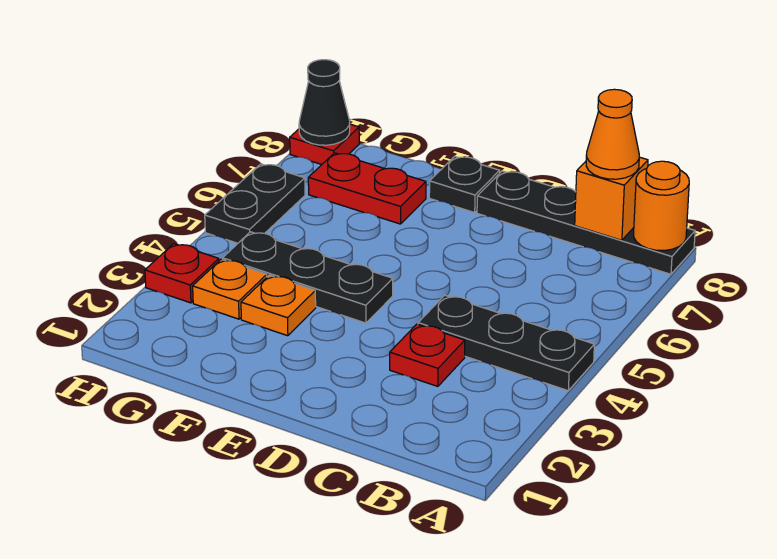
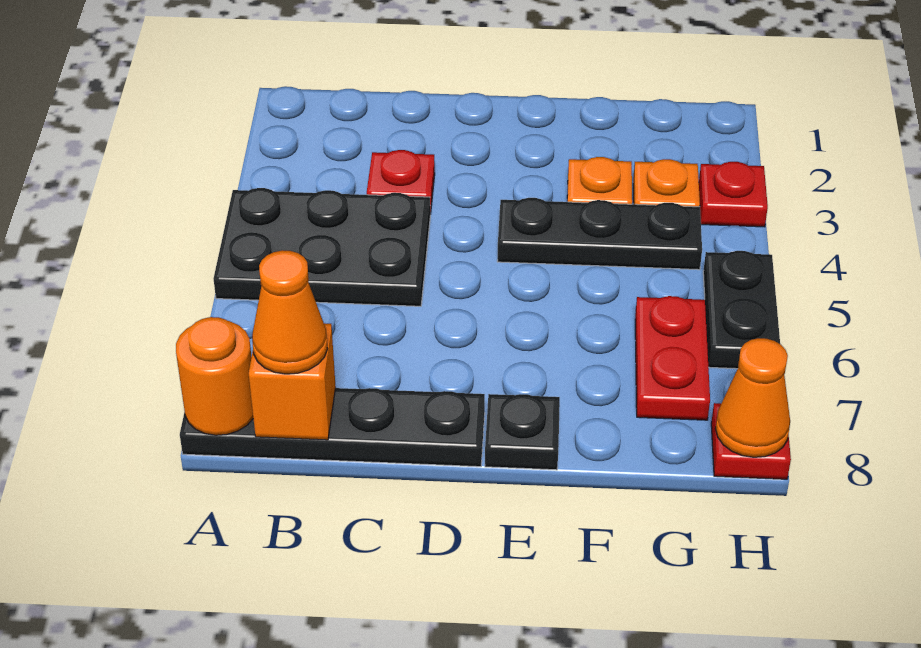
black 1x3 plate [418,295,594,391] -> black 2x3 plate [214,188,430,306]
red 1x2 plate [308,153,426,224] -> red 1x2 plate turned to [635,296,710,420]
black 1x1 cone [299,60,350,145] -> orange 1x1 cone [715,338,790,457]

